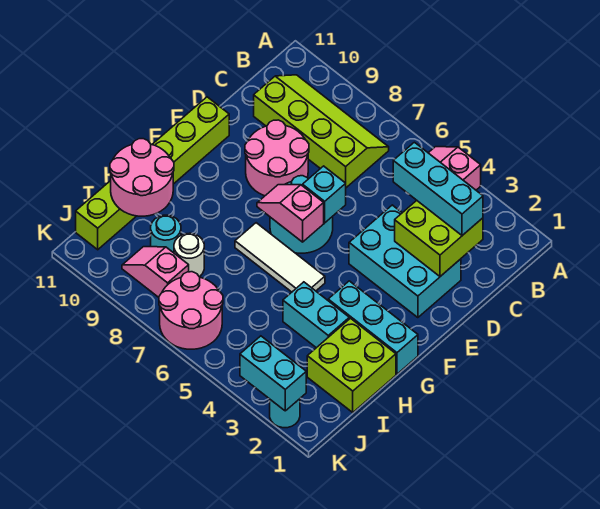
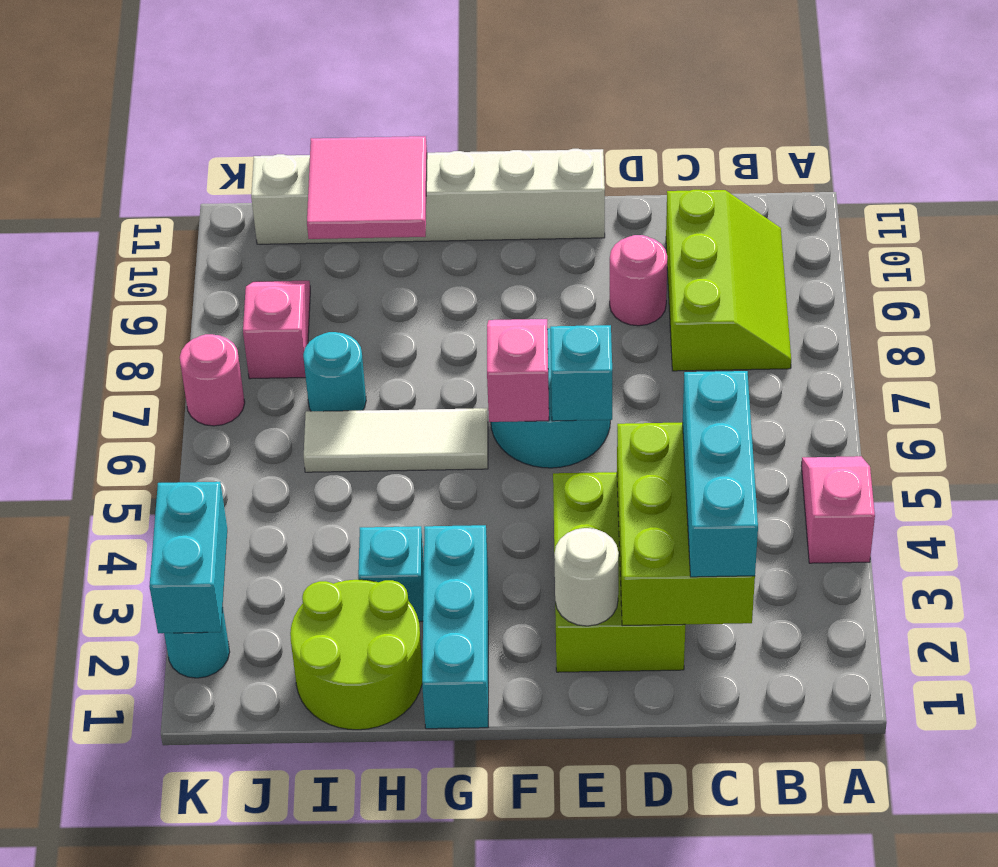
lime 2x4 slope [254,75,389,188] -> lime 2x3 slope [666,190,791,371]
lime 2x2 brick [395,201,483,276] -> lime 2x3 brick [617,422,755,626]
cyan 2x3 brick [349,205,461,318] -> lime 2x3 brick [553,472,685,672]
pink 2x2 round brick [245,120,309,196] -> pink 1x1 round brick [610,235,667,326]
lime 1x6 brick [76,97,229,250] -> white 1x6 brick [251,149,605,244]
white 1x3 tile [235,223,325,292] -> white 1x3 tile turned to [304,408,488,472]
lime 2x2 brick [307,318,396,412] -> lime 2x2 round brick [290,580,422,730]
cyan 1x2 brick [283,282,349,348] -> cyan 1x1 brick [358,526,424,621]
pink 2x2 round brick [110,139,174,216] -> pink 2x2 tile [307,136,427,239]
white 1x1 round brick [174,233,204,277] -> white 1x1 round brick moved to [554,528,619,626]
cyan 1x1 round brick [151,215,181,253] -> cyan 1x1 round brick moved to [303,332,366,411]
pink 2x2 round brick [159,272,223,349] -> pink 1x1 round brick [180,334,245,426]

